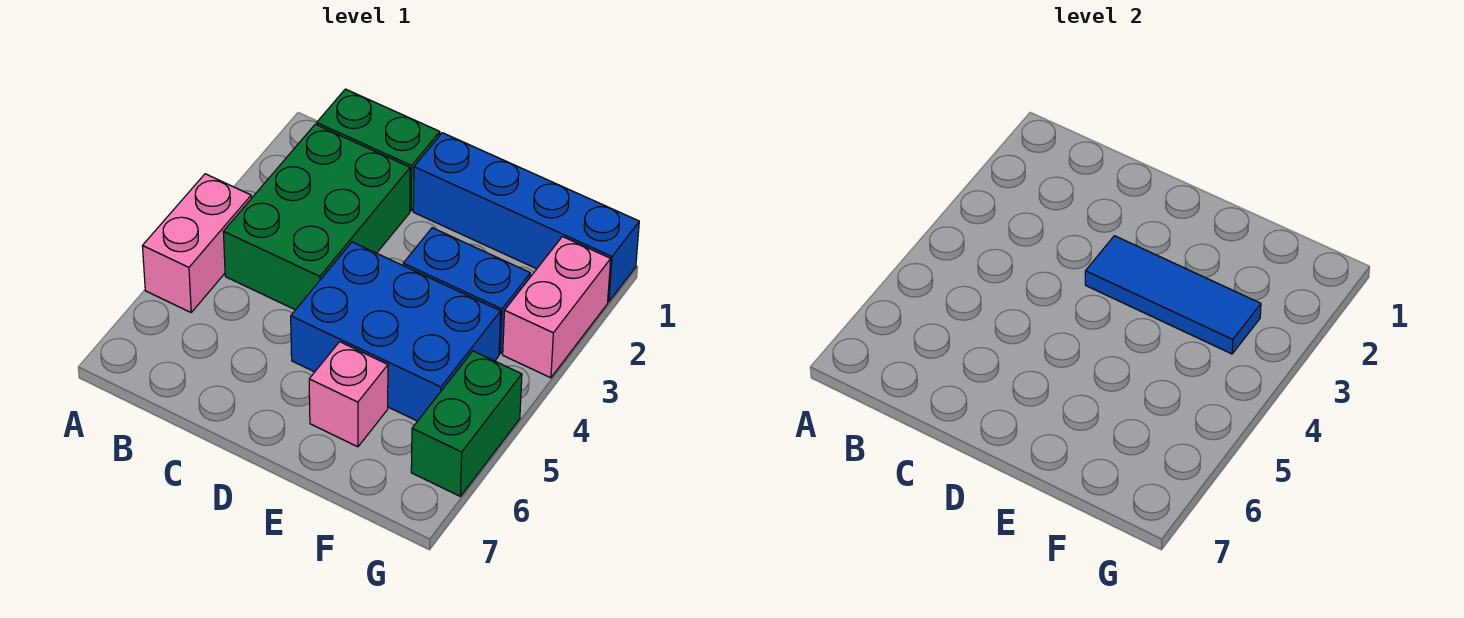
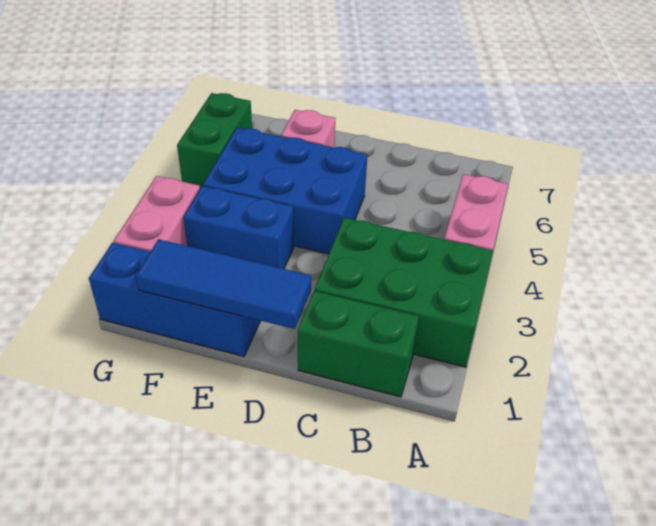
green 2x3 brick [223,124,410,310] -> green 2x3 brick turned to [315,218,493,367]
blue 1x4 brick [413,133,639,302] -> blue 1x3 brick [89,243,260,356]
blue 1x3 tile [1085,236,1261,354] -> blue 1x3 tile moved to [136,239,311,329]

